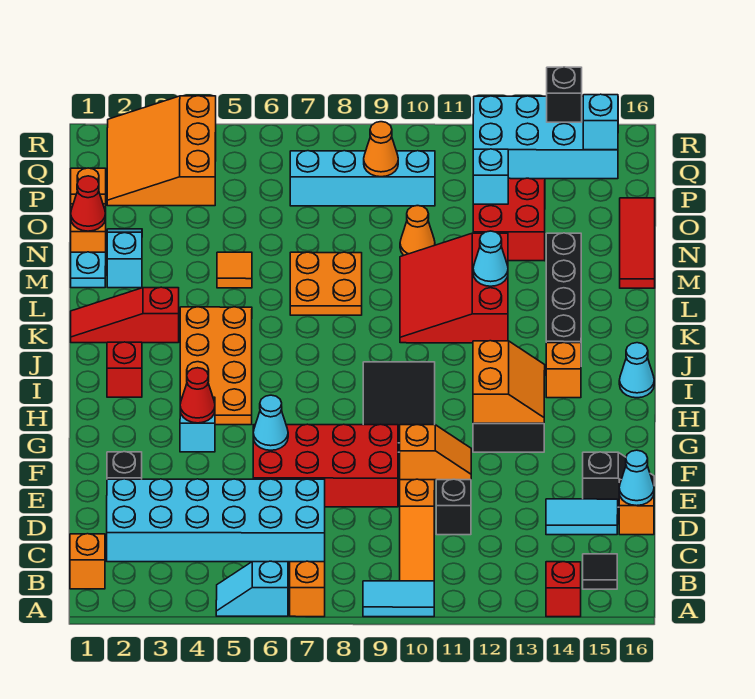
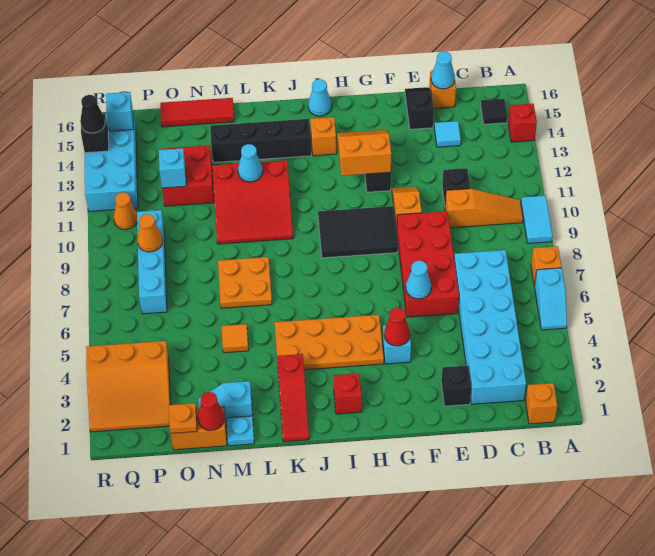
cyan 1x2 tile [546,499,618,535] -> cyan 1x1 tile [434,121,461,147]
orange 1x1 cone [400,206,435,255] -> orange 1x1 cone moved to [114,192,137,229]
none -> black 1x1 cone [80,95,105,133]

